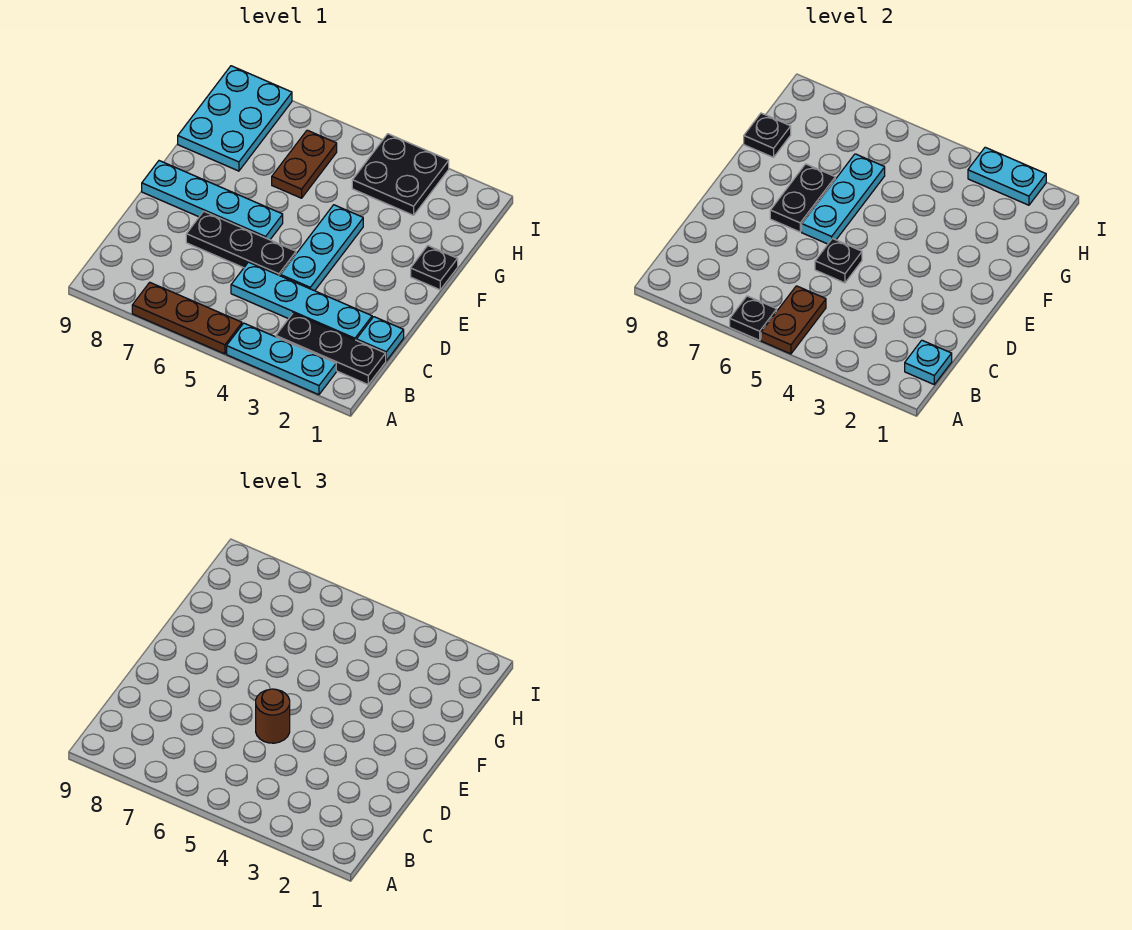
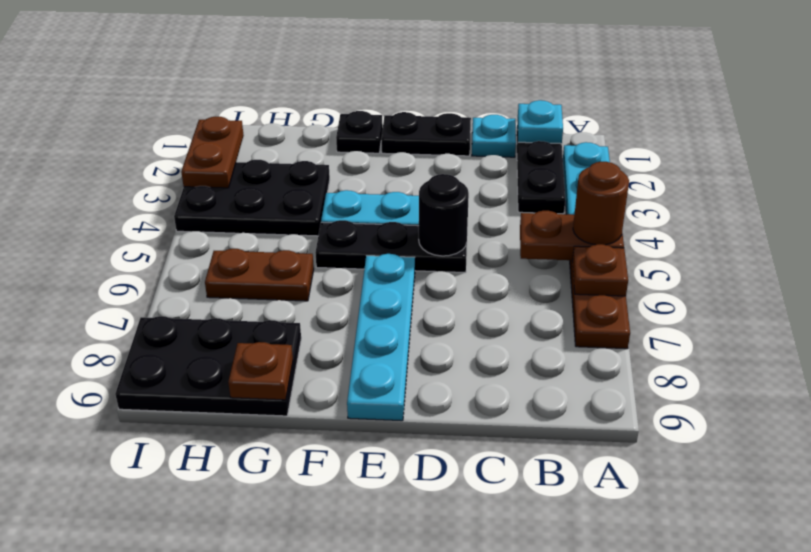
black 1x1 plate [730,296,777,340] -> brown 1x1 plate [572,244,628,296]
cyan 1x4 plate [231,262,372,340] -> none
black 1x3 plate [186,211,296,276] -> black 1x3 plate turned to [315,220,467,273]
black 1x1 plate [815,239,862,283] -> black 1x1 round brick [419,174,469,256]
brown 1x1 round brick [256,689,290,743] -> brown 1x1 round brick moved to [573,162,629,245]
cyan 1x3 plate [802,154,885,244] -> none
black 1x2 plate [770,164,835,232] -> black 1x2 plate moved to [381,112,471,156]
cyan 2x3 plate [178,66,292,171] -> black 2x3 plate [115,316,301,416]
black 1x1 plate [744,113,791,157] -> brown 1x1 plate [228,342,293,400]
black 2x2 plate [352,134,449,215] -> black 2x3 plate [174,160,330,236]
cyan 1x2 plate [968,147,1046,205] -> brown 1x2 plate [181,117,244,188]

